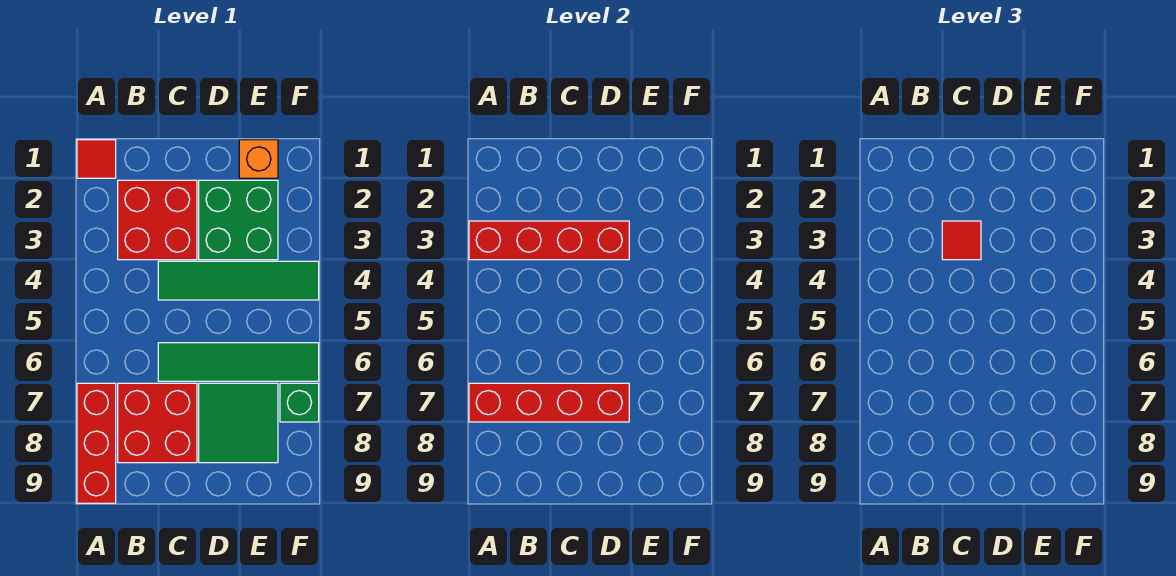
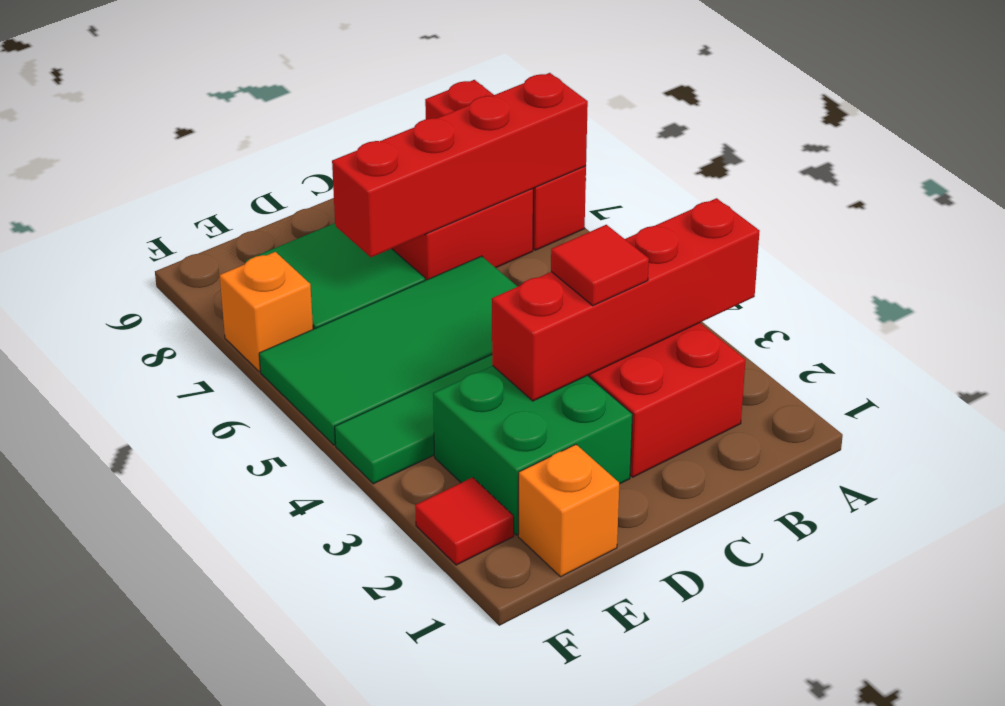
red 1x1 tile [77,140,116,178] -> red 1x1 tile moved to [415,477,514,565]
green 1x4 tile [158,343,319,381] -> green 2x4 tile [259,256,518,445]
green 1x1 brick [280,383,319,422] -> orange 1x1 brick [220,252,313,372]

